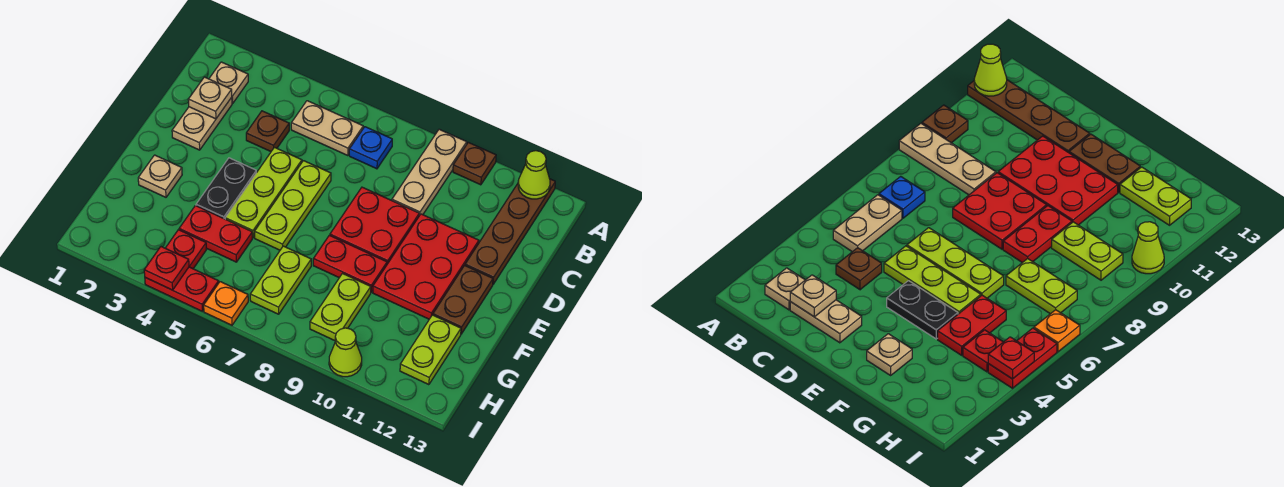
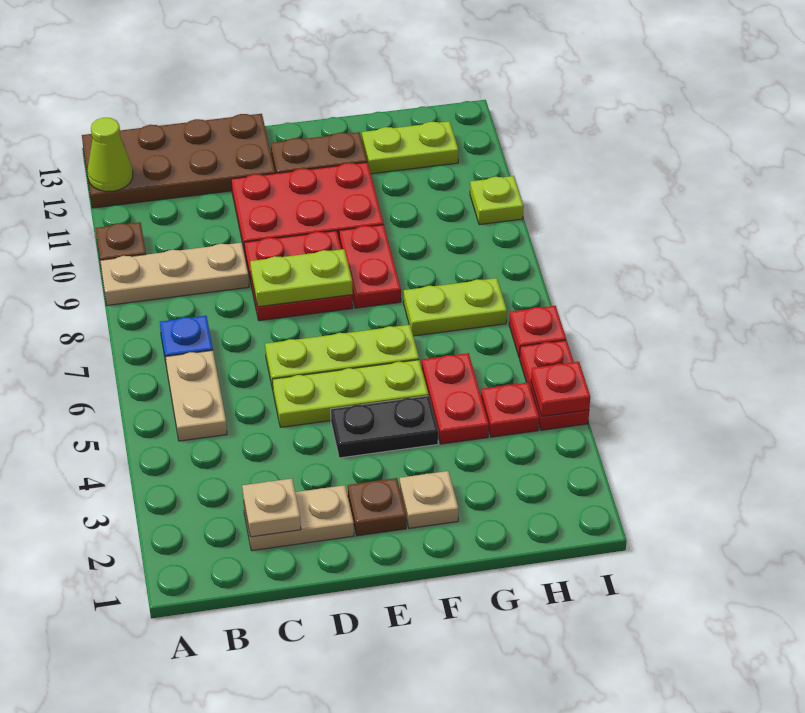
brown 1x4 plate [465,179,555,284] -> brown 2x4 plate [82,114,275,208]
tan 1x1 plate [209,62,248,103] -> none
brown 1x1 plate [246,111,289,152] -> brown 1x1 plate moved to [348,478,406,536]
lime 1x2 plate [310,274,371,341] -> lime 1x2 plate moved to [250,249,353,307]
orange 1x1 plate [204,282,248,325] -> red 1x1 plate [509,306,566,358]
lime 1x1 cone [329,328,362,377] -> lime 1x1 plate [470,176,524,225]

